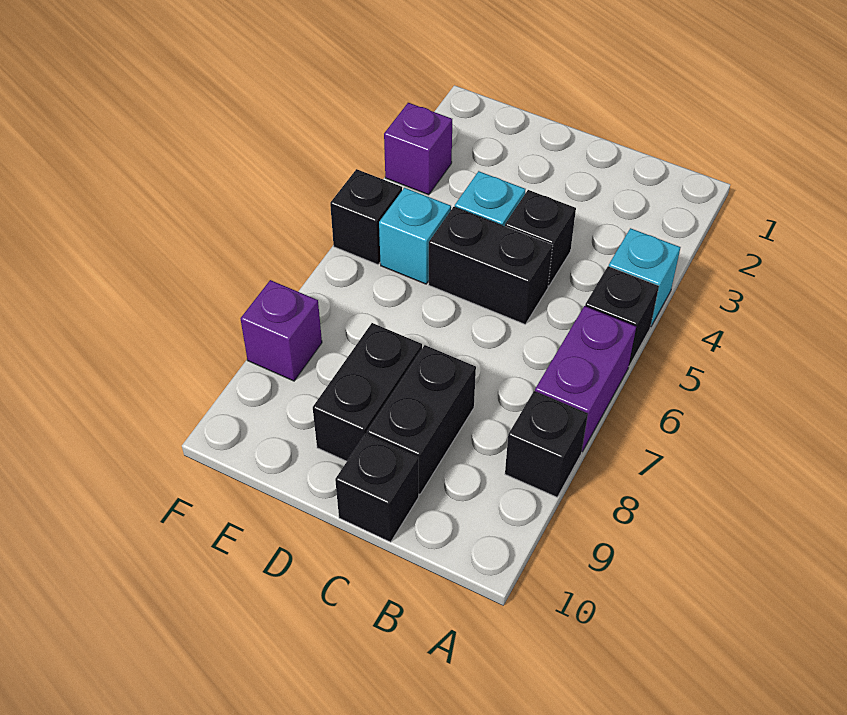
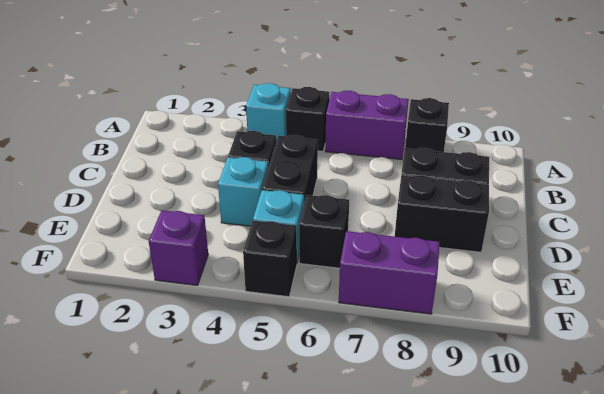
black 1x1 brick [335,434,419,542] -> black 1x1 brick moved to [299,195,349,268]
purple 1x1 brick [241,280,322,381] -> purple 1x2 brick [339,231,440,314]

